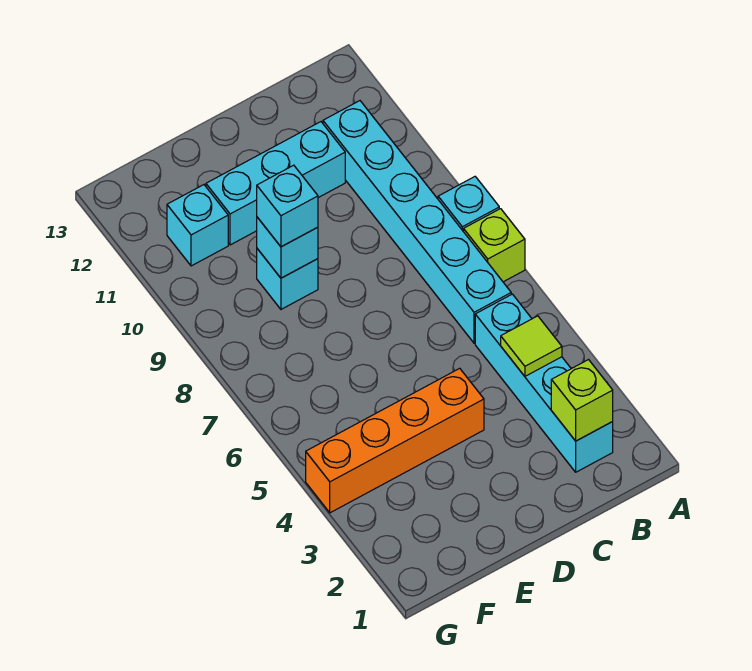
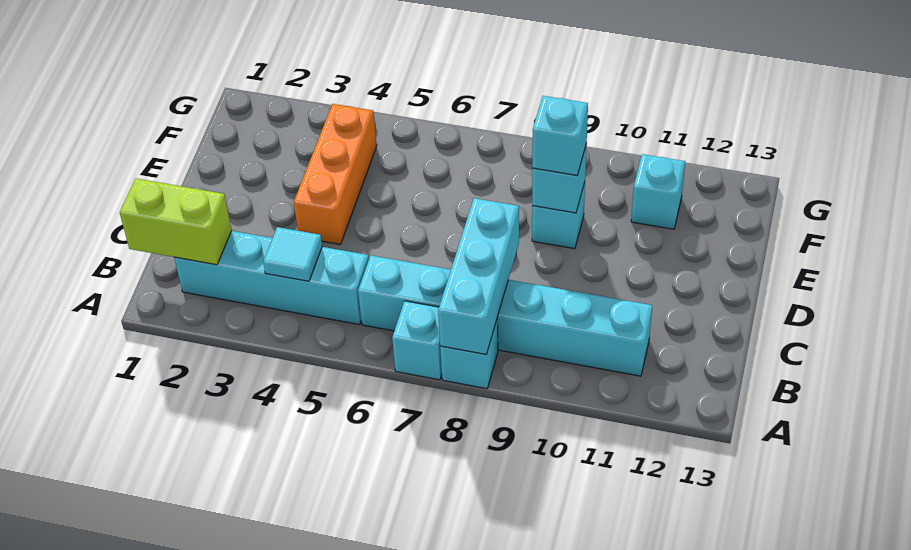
lime 1x1 brick [464,209,525,282] -> cyan 1x1 brick [392,301,442,380]
lime 1x1 brick [551,360,613,441] -> lime 1x2 brick [120,179,232,265]
lime 1x1 tile [501,316,562,376] -> cyan 1x1 tile [263,227,322,281]
cyan 1x3 brick [206,122,345,245] -> cyan 1x3 brick moved to [438,198,519,354]
orange 1x4 brick [306,368,484,513] -> orange 1x3 brick [294,104,377,244]

